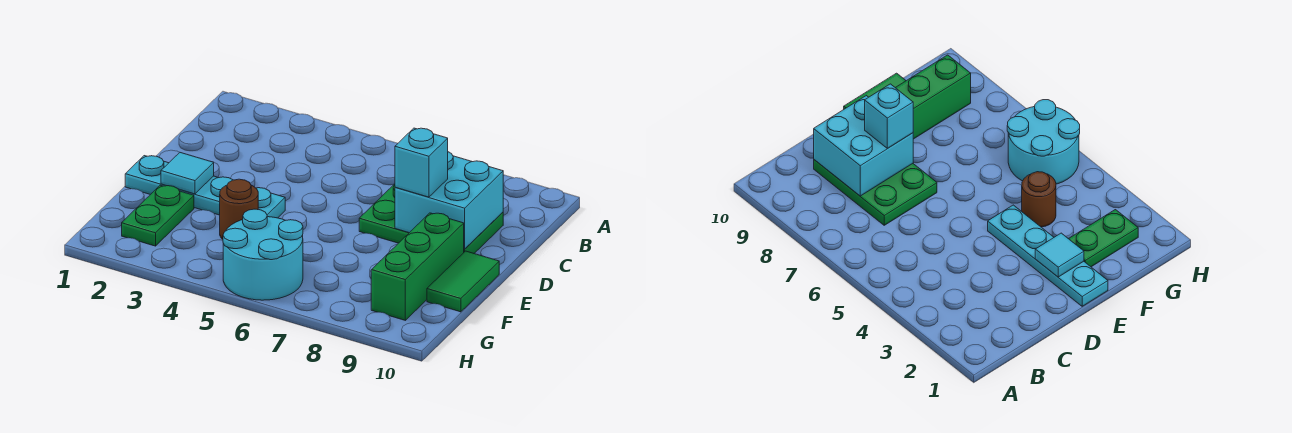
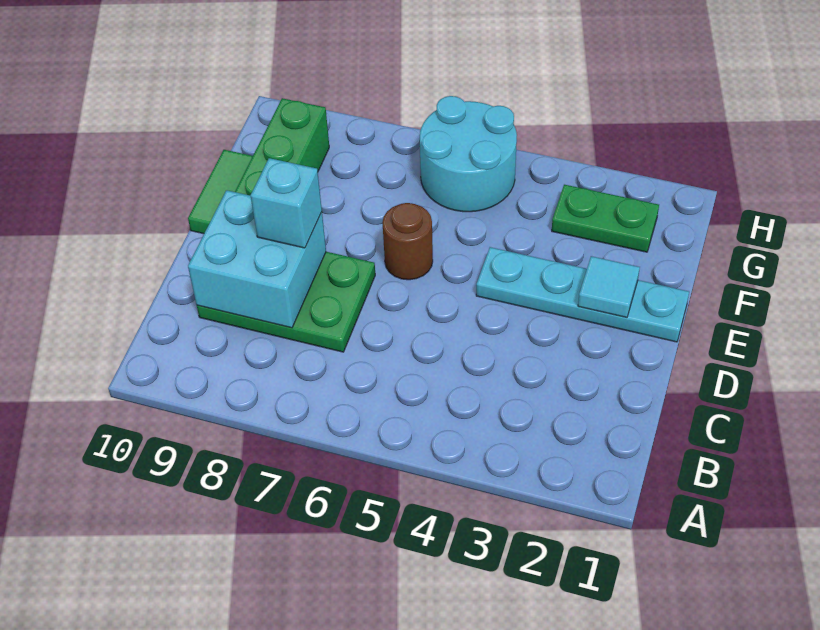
green 1x2 plate [122,185,194,246] -> green 1x2 plate turned to [552,185,659,252]
brown 1x1 round brick [220,179,258,239] -> brown 1x1 round brick moved to [382,203,433,280]

